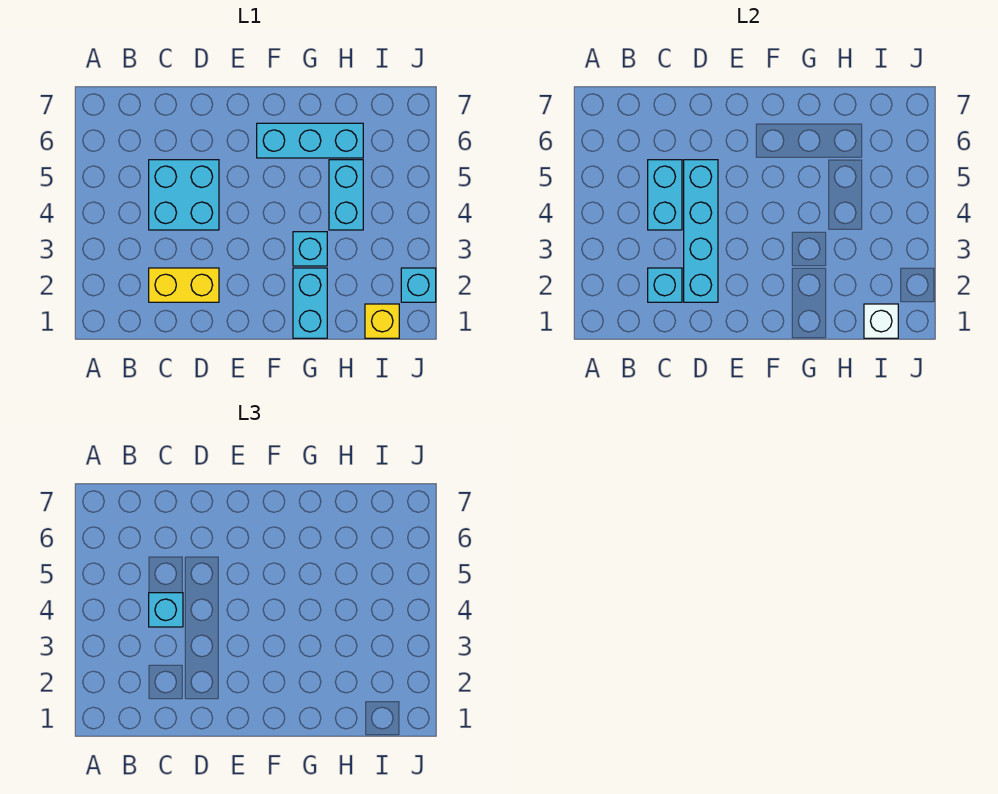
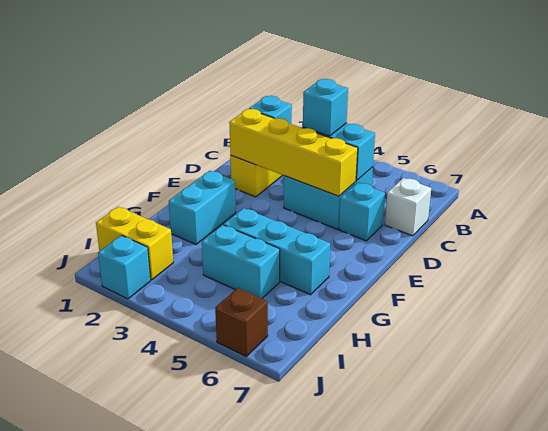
cyan 1x4 brick [684,160,718,302] -> yellow 1x4 brick [229,109,358,196]
cyan 1x3 brick [257,123,363,158] -> cyan 1x3 brick turned to [224,208,330,295]
cyan 1x2 brick [293,268,327,338] -> cyan 1x2 brick turned to [169,171,236,244]
cyan 1x1 brick [293,232,327,266] -> cyan 1x1 brick moved to [339,182,385,241]
yellow 1x1 brick [365,304,399,338] -> yellow 1x2 brick [96,207,173,280]
white 1x1 brick [864,304,898,338] -> white 1x1 brick moved to [385,178,431,236]
none -> brown 1x1 brick [215,288,268,356]

